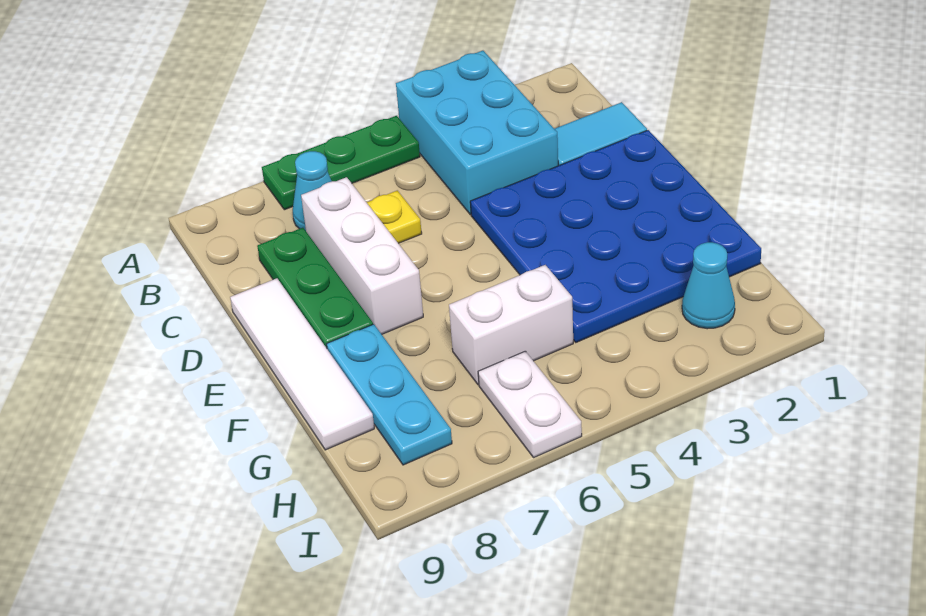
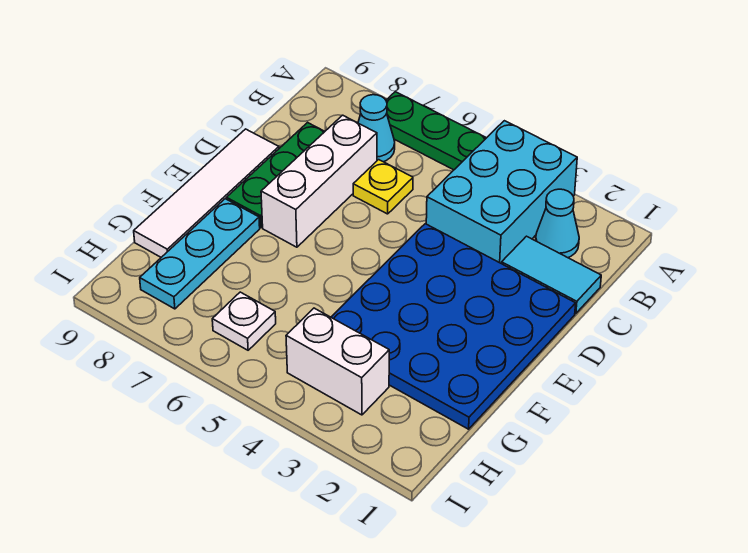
white 1x2 brick [449,265,573,384] -> white 1x2 brick moved to [286,308,389,415]
cyan 1x1 cone [682,242,735,329] -> cyan 1x1 cone moved to [536,189,579,258]
white 1x2 plate [478,351,582,457] -> white 1x1 plate [212,292,276,350]

